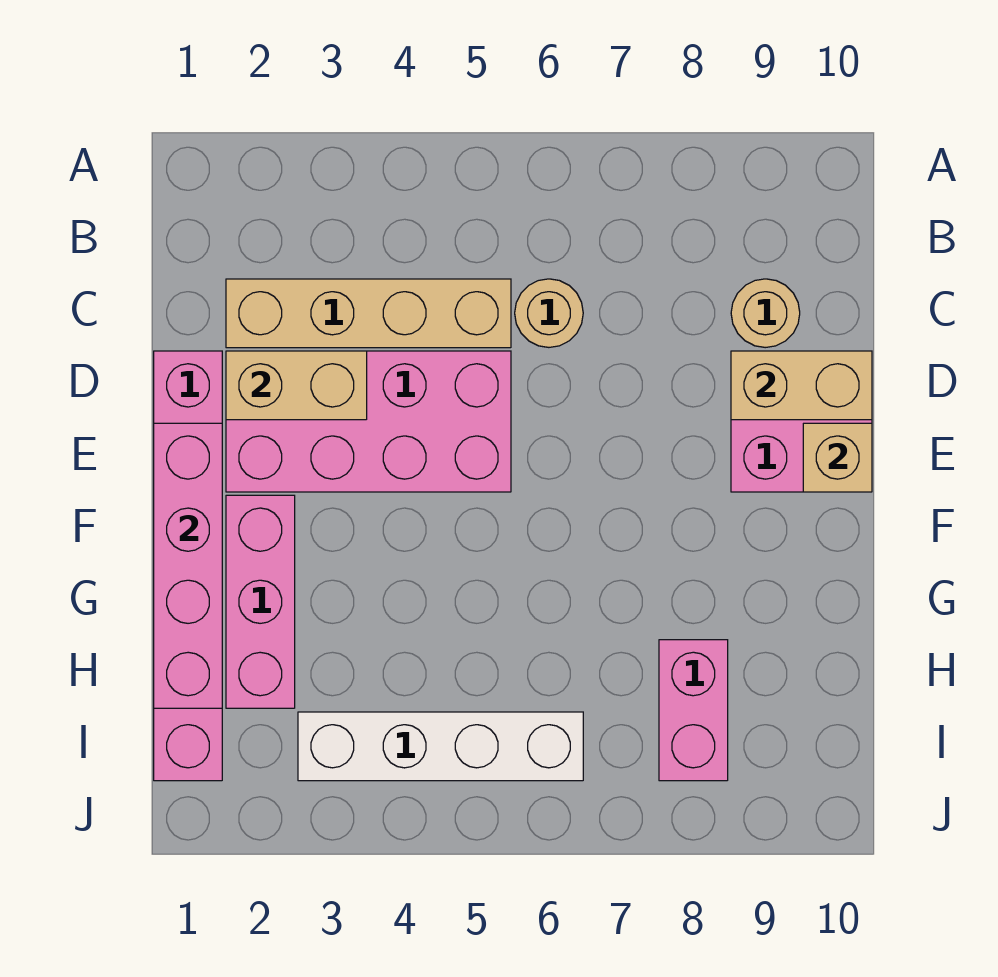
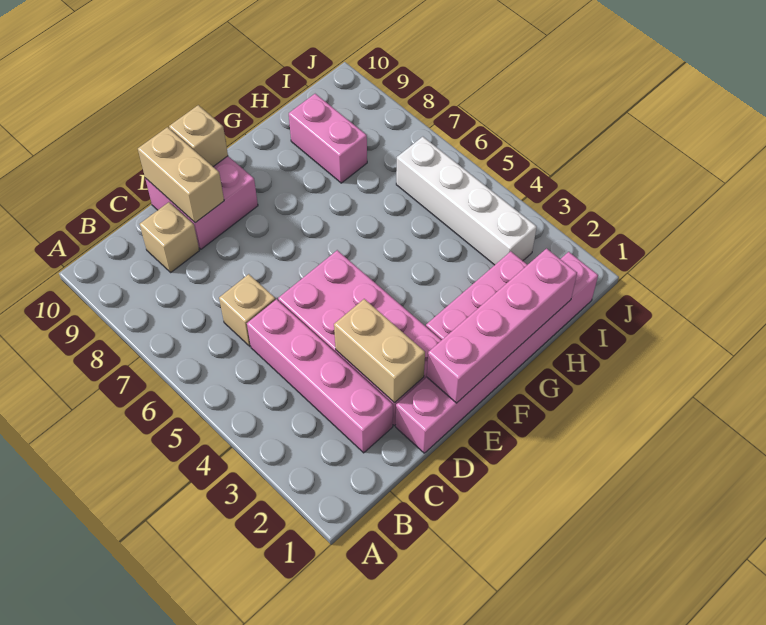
tan 1x4 brick [226,279,511,348] -> pink 1x4 brick [247,299,393,453]
tan 1x1 round brick [515,279,583,347] -> tan 1x1 brick [219,274,275,346]
tan 1x1 round brick [731,279,800,348] -> tan 1x1 brick [140,202,199,272]
pink 1x2 brick [659,640,728,781] -> pink 1x2 brick turned to [289,94,367,183]

